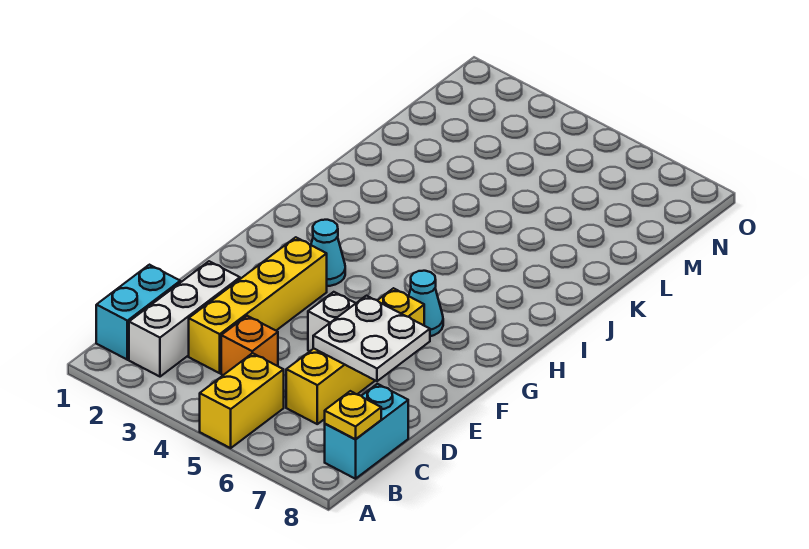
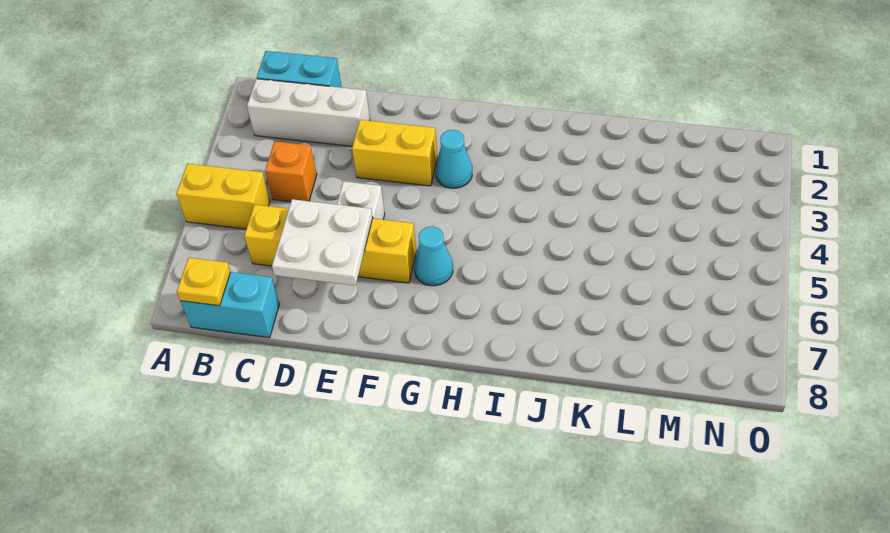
yellow 1x4 brick [189,237,327,373] -> yellow 1x2 brick [352,120,437,186]

